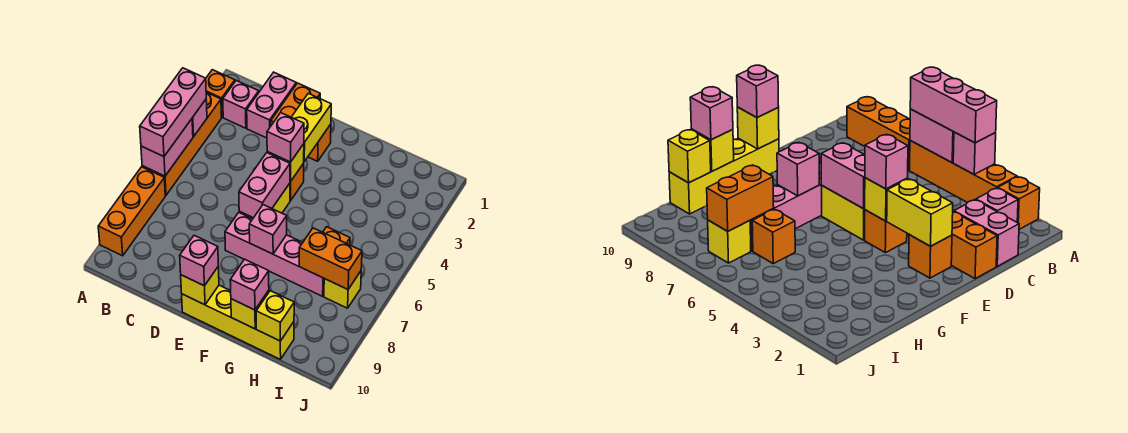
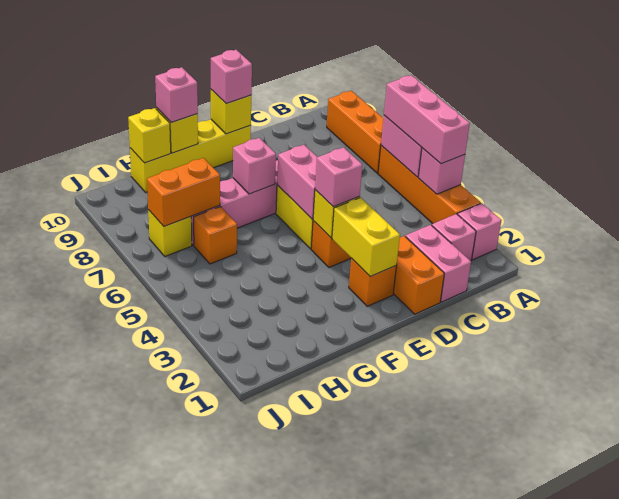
orange 1x1 brick [206,70,235,117] -> pink 1x1 brick [458,203,501,260]

